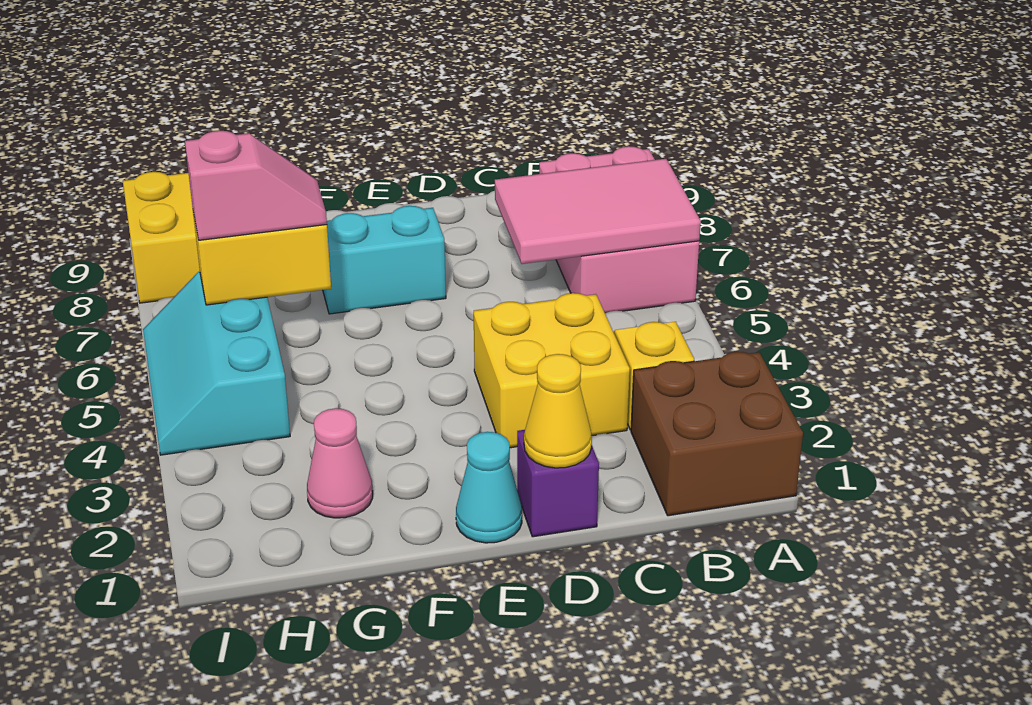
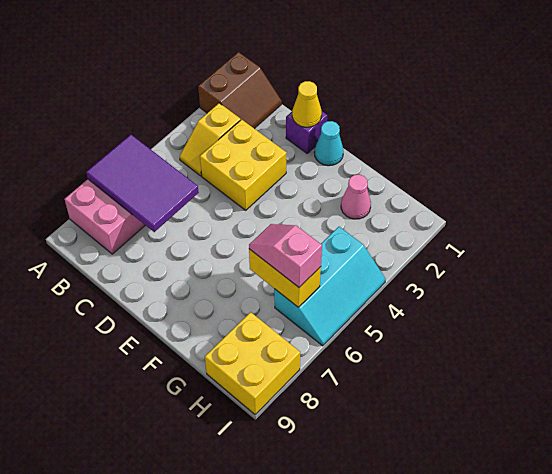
brown 2x2 brick [631,352,803,516] -> brown 2x2 slope [198,52,282,129]
pink 2x3 tile [495,159,701,264] -> purple 2x3 tile [86,135,199,232]
cyan 1x2 brick [323,206,446,314] -> none

